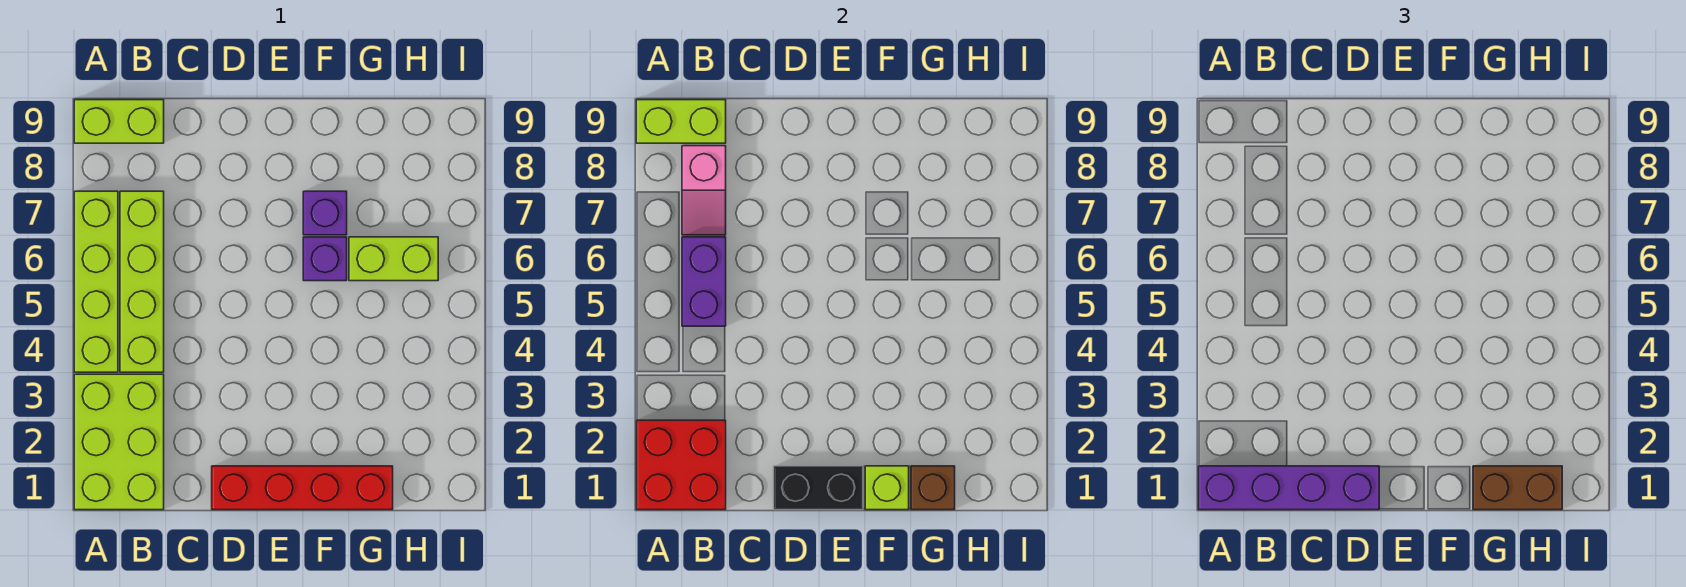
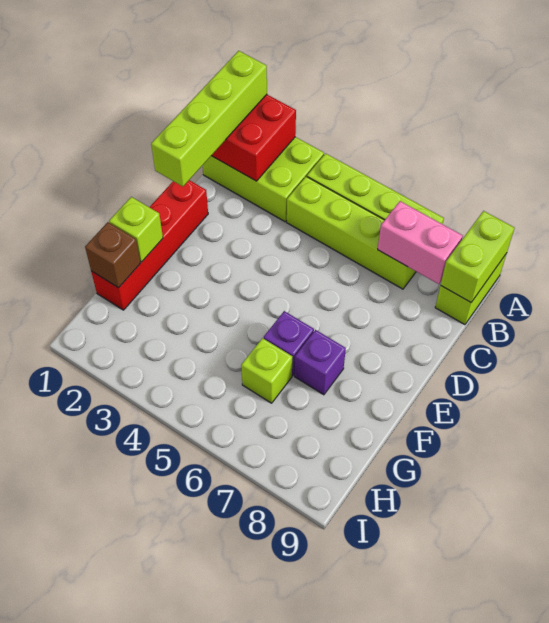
purple 1x4 brick [1198,466,1379,510] -> lime 1x4 brick [151,51,267,187]
purple 1x2 brick [682,237,726,326] -> none
pink 1x2 slope [682,146,726,235] -> pink 1x2 brick [378,201,463,284]
black 1x2 brick [774,466,863,510] -> none
brown 1x2 brick [1473,466,1562,510] -> none
lime 1x2 brick [349,237,438,281] -> lime 1x1 brick [241,338,292,403]

